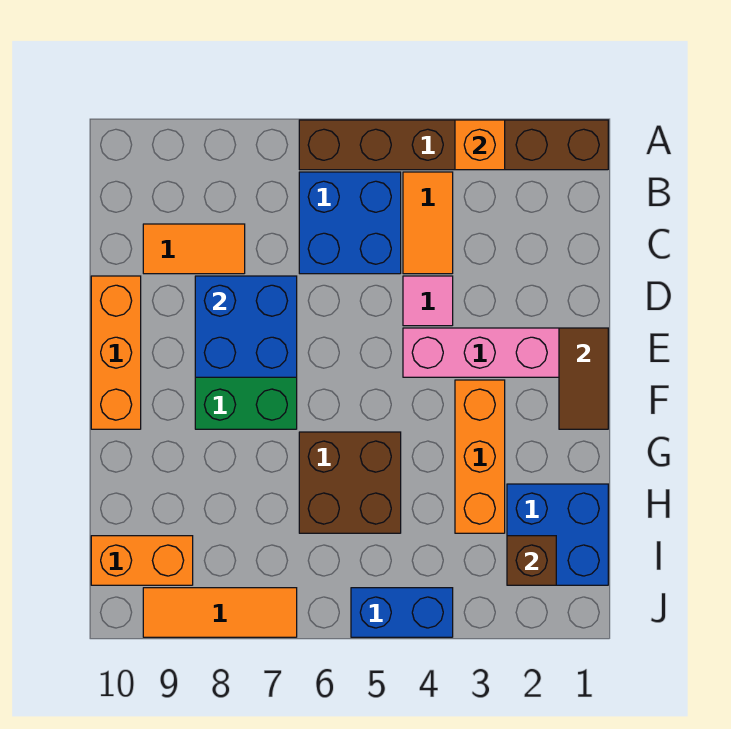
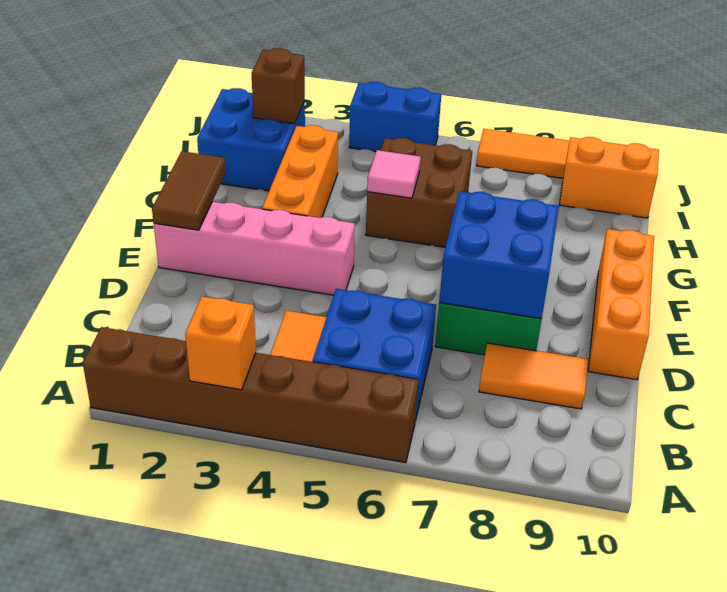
pink 1x1 tile [403,276,453,326] -> pink 1x1 tile moved to [367,150,421,198]

